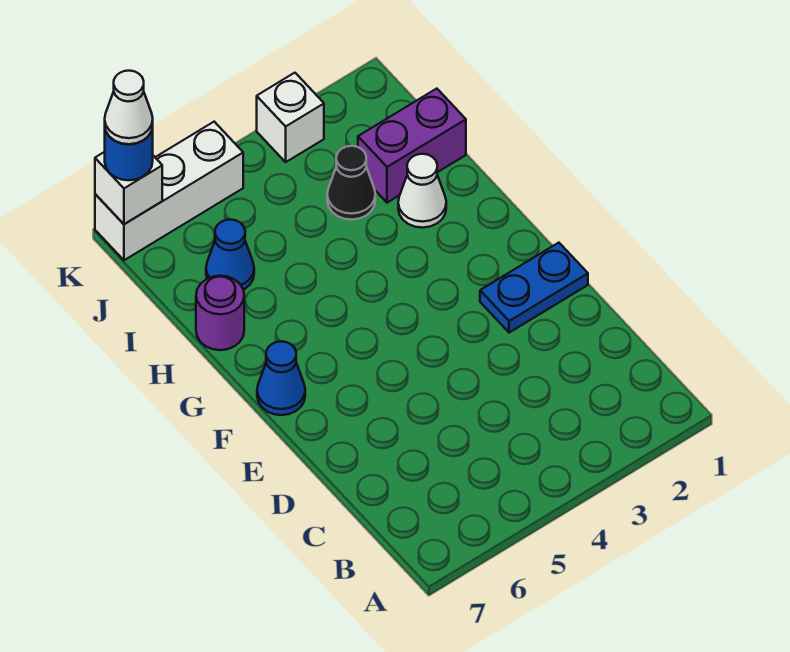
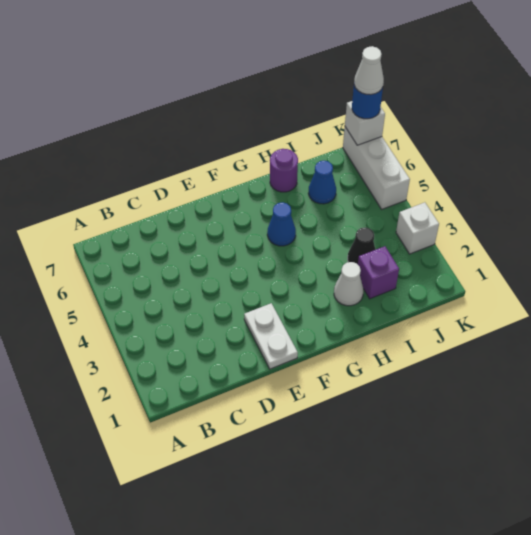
blue 1x2 plate [480,243,588,333] -> white 1x2 plate [244,303,298,369]
blue 1x1 cone [257,341,305,415] -> blue 1x1 cone moved to [267,202,296,246]
purple 1x2 brick [358,89,466,203] -> purple 1x1 brick [358,246,399,299]

